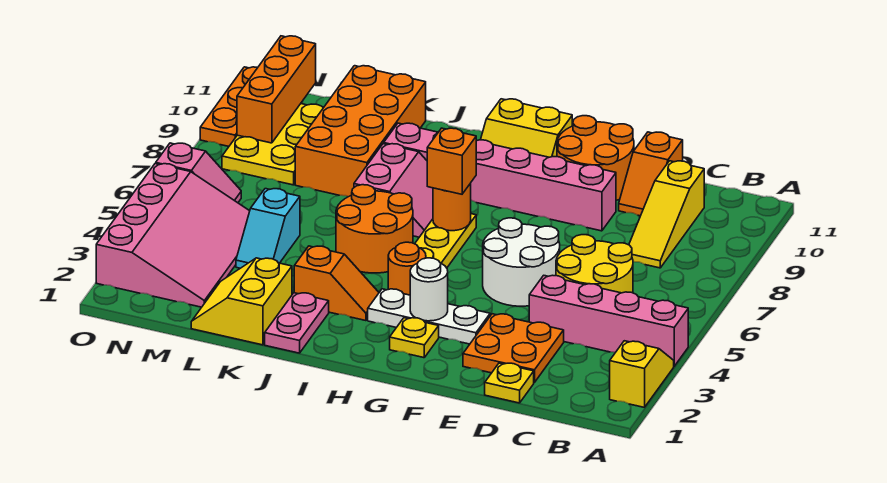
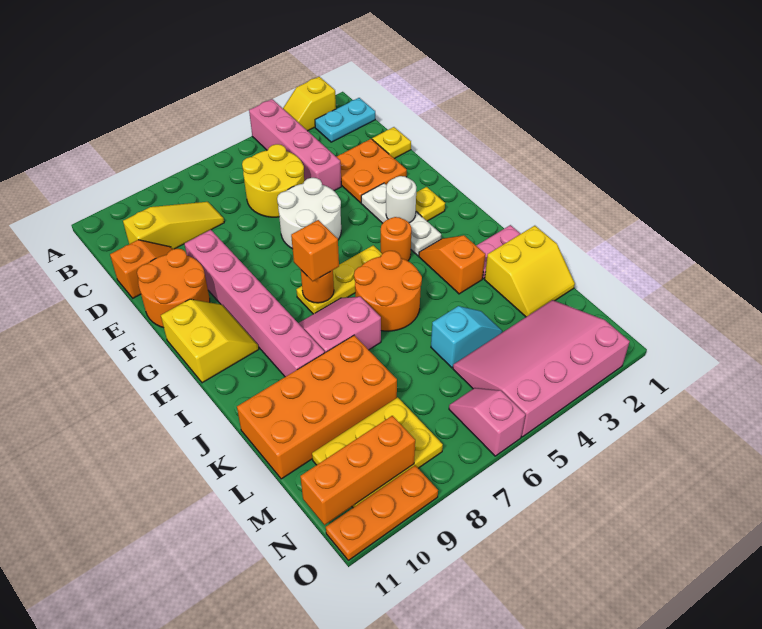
none -> cyan 1x2 plate [315,98,375,142]

